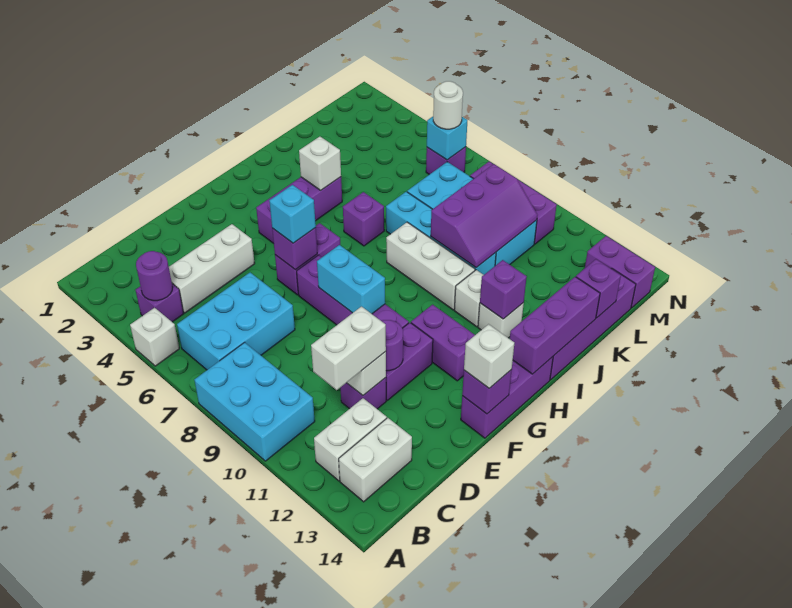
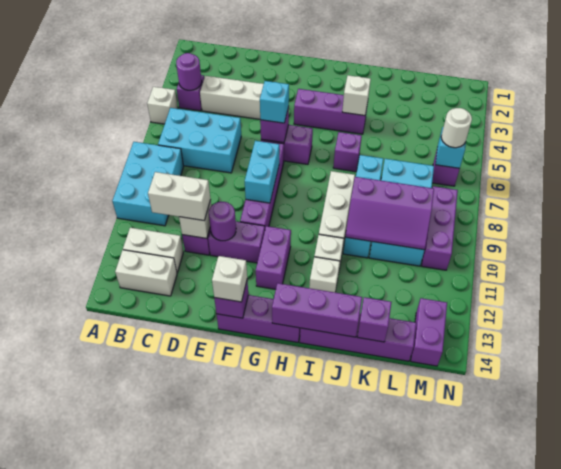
purple 1x1 brick [480,260,527,319] -> none

